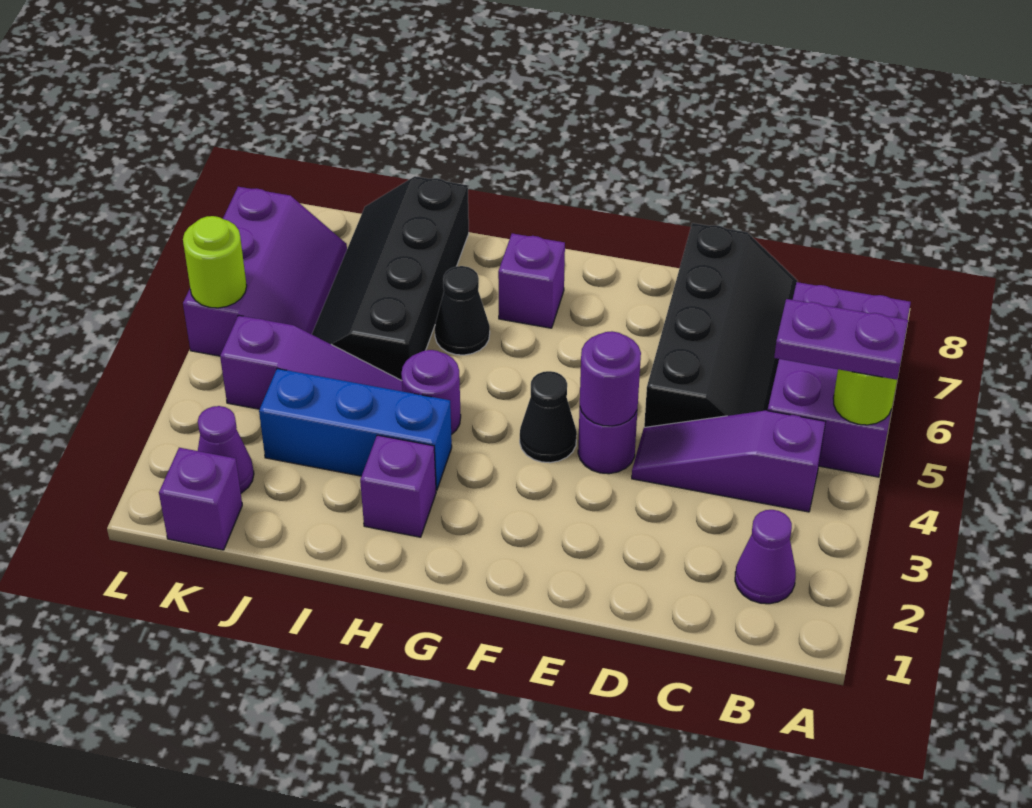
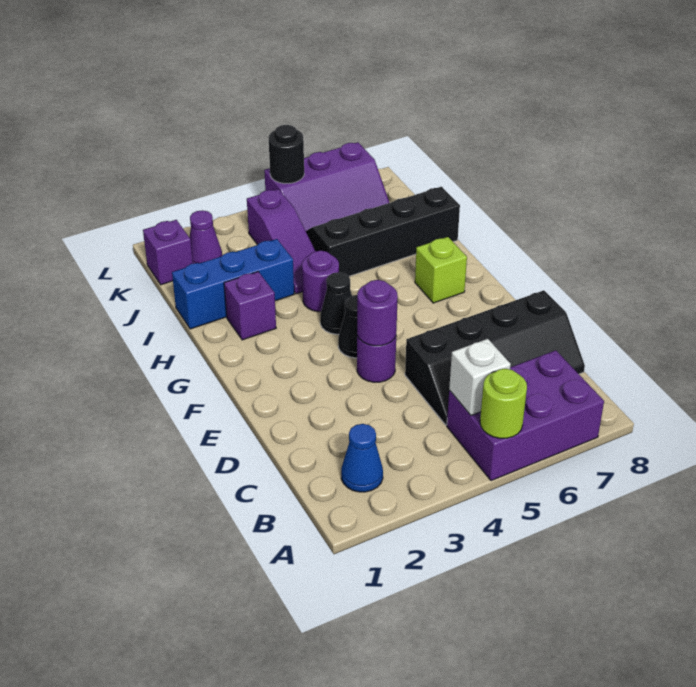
purple 1x2 plate [774,299,908,380] -> none
purple 1x1 cone [735,510,796,604] -> blue 1x1 cone [341,424,383,492]
purple 1x3 slope [632,411,826,512] -> none
none -> white 1x1 brick [449,339,511,416]
purple 1x1 brick [498,233,565,328] -> lime 1x1 brick [415,237,467,303]
blue 1x3 brick [259,369,452,490] -> blue 1x3 brick turned to [172,239,294,329]
black 1x1 cone [435,266,490,355] -> black 1x1 cone moved to [320,272,352,334]
lime 1x1 round brick [183,216,247,308] -> black 1x1 round brick [269,125,304,184]

